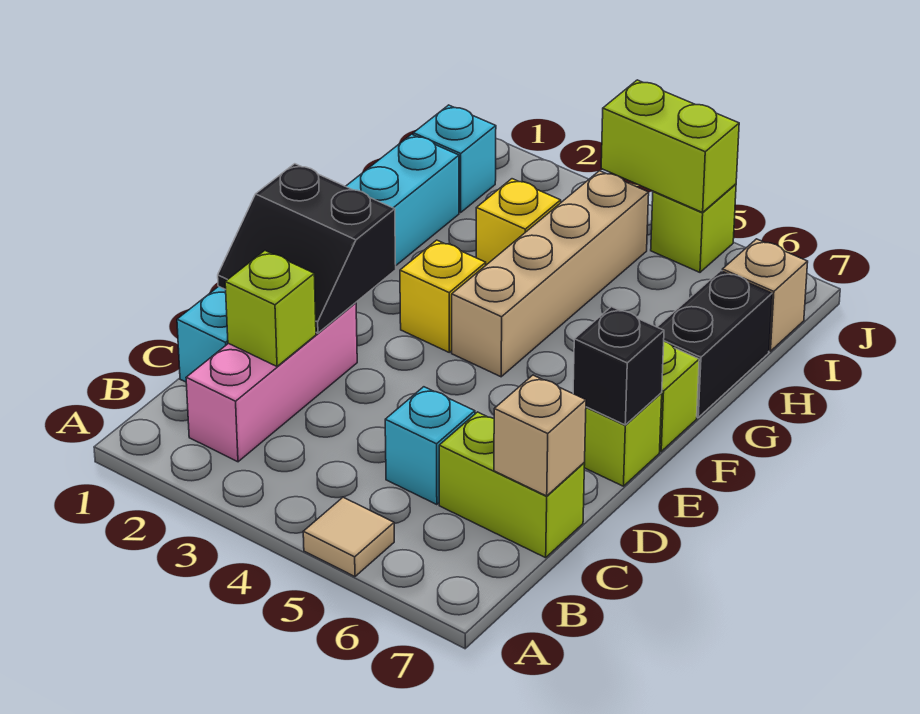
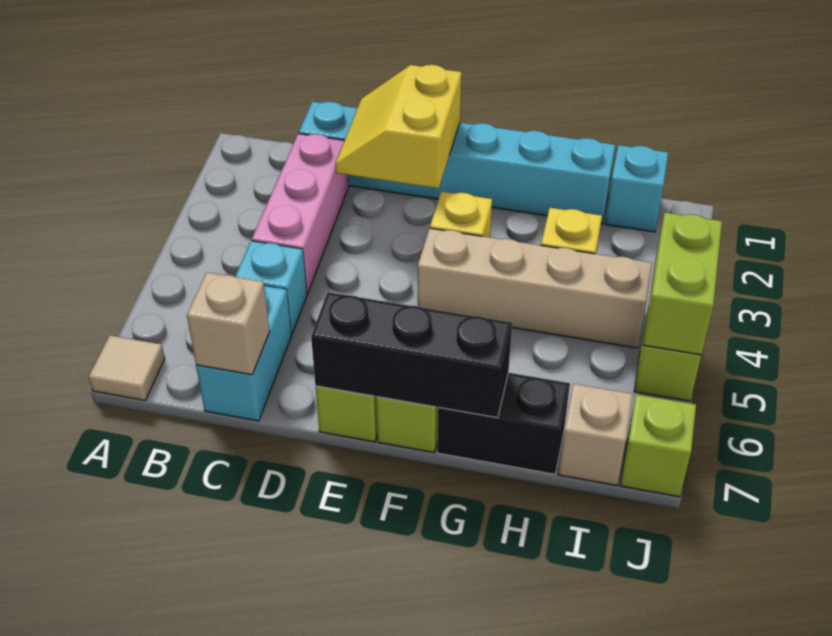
tan 1x1 tile [303,497,394,577] -> tan 1x1 tile moved to [89,335,165,400]
pink 1x3 brick [186,303,357,462] -> pink 1x3 brick turned to [252,134,349,294]
lime 1x1 brick [225,251,316,366] -> lime 1x1 brick moved to [620,394,696,497]
lime 1x2 brick [439,412,585,558] -> cyan 1x2 brick [196,286,292,421]
black 2x2 slope [218,164,396,333] -> yellow 2x2 slope [335,65,462,189]
black 1x1 brick [573,307,664,425] -> black 1x3 brick [311,292,512,418]

